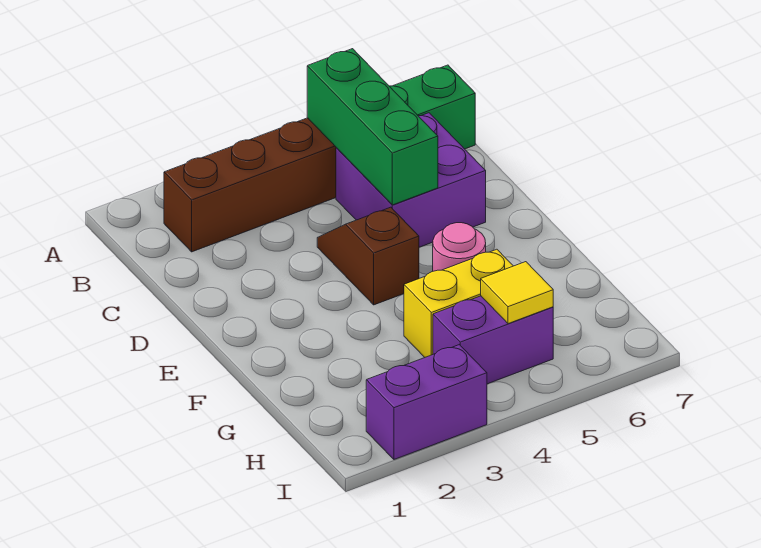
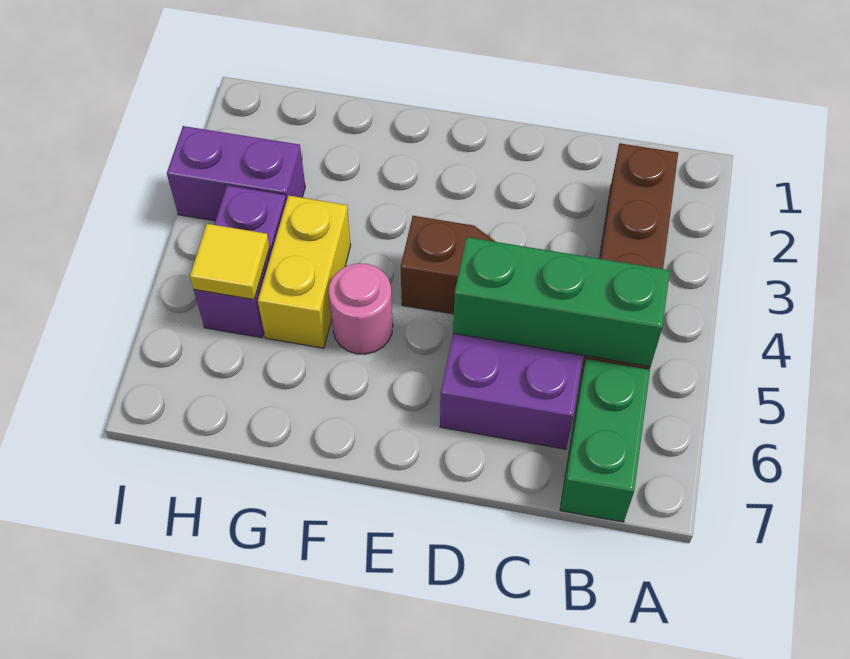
purple 1x2 brick [366,345,487,459] -> purple 1x2 brick turned to [167,126,305,221]

